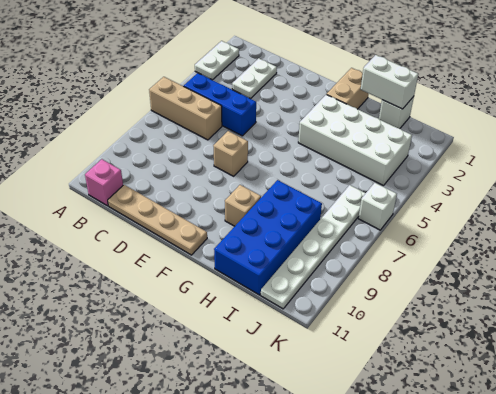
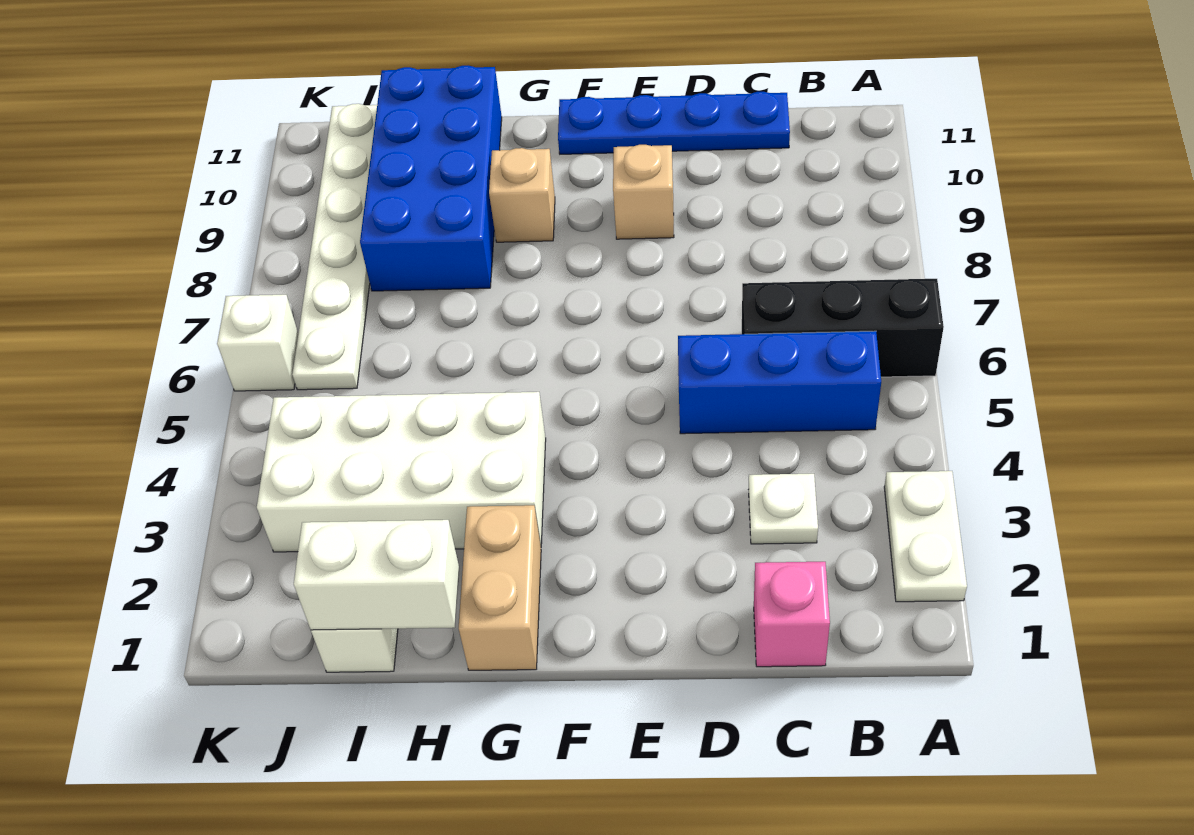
tan 1x3 brick [149,77,222,140] -> black 1x3 brick [742,279,944,377]
pink 1x1 brick [85,159,123,206] -> pink 1x1 brick moved to [754,562,830,667]
white 1x2 plate [232,58,277,99] -> white 1x1 plate [749,474,818,544]
tan 1x4 plate [108,185,207,255] -> blue 1x4 plate [558,92,790,154]
tan 1x1 brick [213,131,248,176] -> tan 1x1 brick moved to [613,145,674,239]

